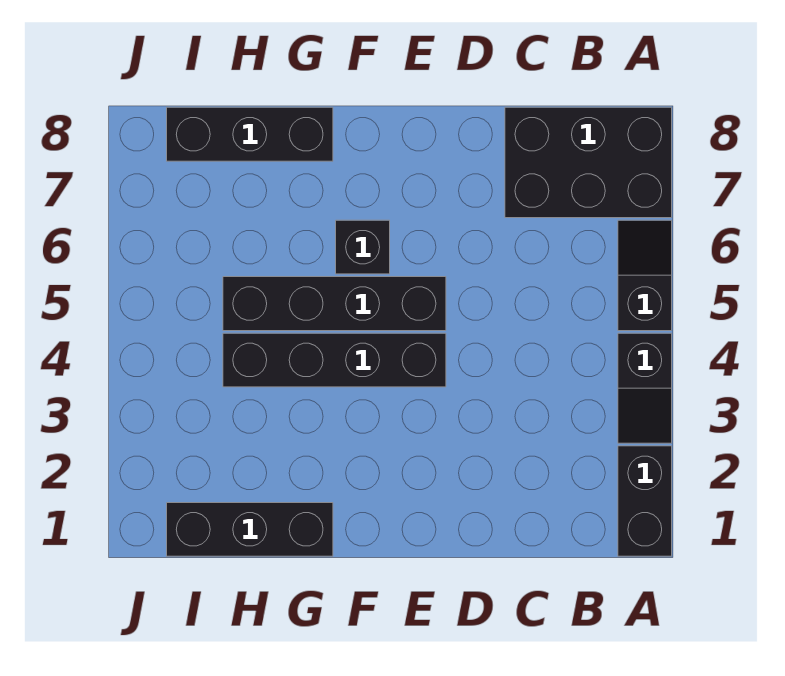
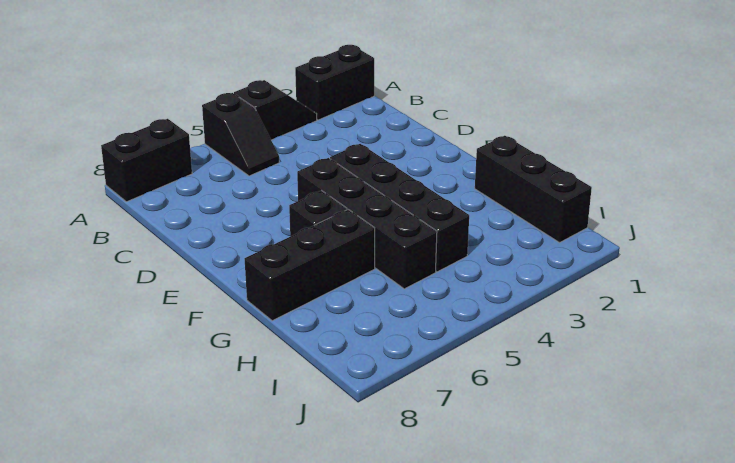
black 1x2 slope [618,220,672,331] -> black 1x2 slope turned to [202,93,279,176]
black 2x3 brick [505,107,672,218] -> black 1x2 brick [101,119,192,202]
black 1x3 brick [167,107,333,161] -> black 1x3 brick turned to [245,209,375,321]

